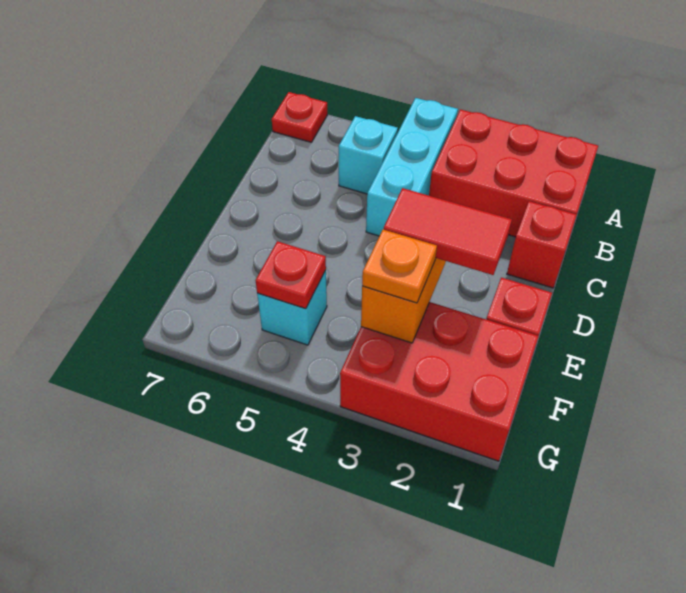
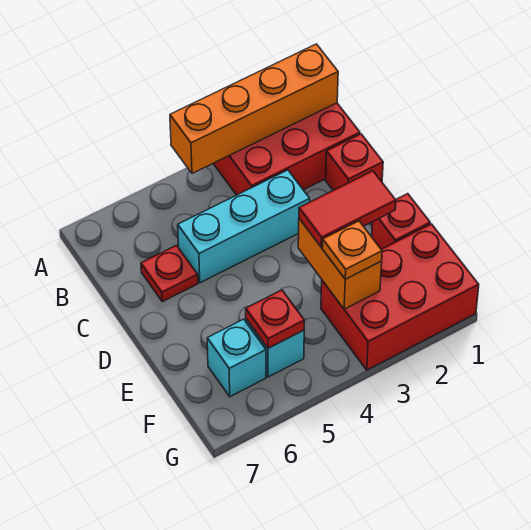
none -> orange 1x4 brick [170,44,338,174]
cyan 1x3 brick [366,98,458,236] -> cyan 1x3 brick turned to [178,170,310,283]
red 1x1 plate [272,92,327,142] -> red 1x1 plate moved to [141,245,198,302]
cyan 1x1 brick [339,116,398,194] -> cyan 1x1 brick moved to [207,319,266,397]

